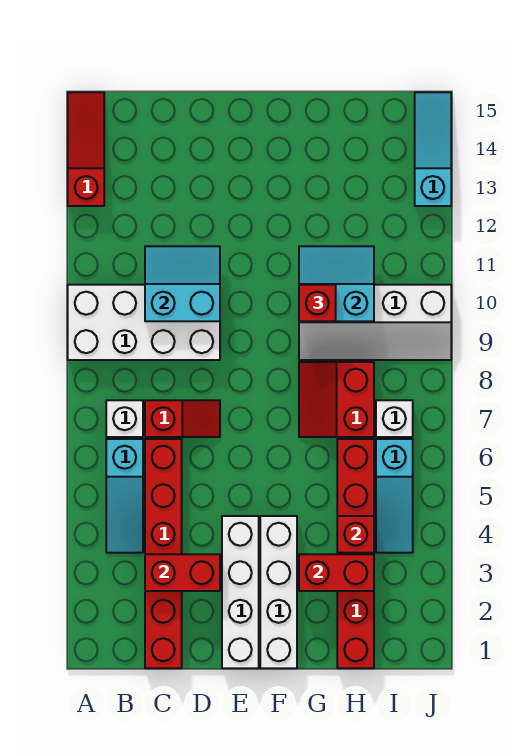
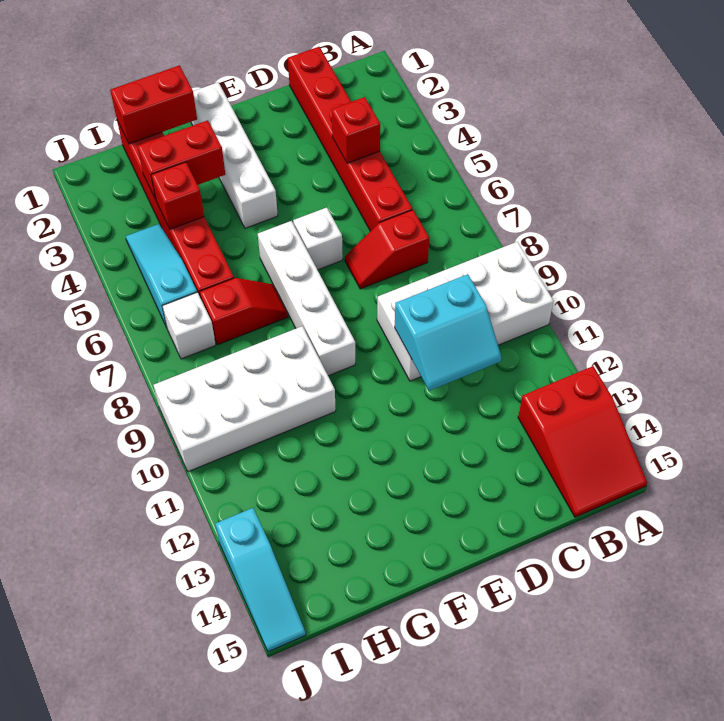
red 1x3 slope [68,92,104,206] -> red 2x3 slope [518,366,647,517]
cyan 1x3 slope [106,439,143,553] -> none
white 1x1 brick [106,400,143,437] -> white 1x1 brick moved to [293,207,343,270]
red 1x2 brick [145,554,220,591] -> red 1x2 brick moved to [110,65,197,144]
white 1x4 brick [222,516,259,668] -> white 1x4 brick moved to [258,221,355,376]
red 2x2 slope [299,362,374,437] -> red 1x2 slope [200,278,288,344]
white 2x4 slope [299,285,451,360] -> white 2x4 brick [153,326,336,472]
cyan 2x2 slope [299,246,374,321] -> none
red 1x1 brick [299,285,336,321] -> red 1x1 brick moved to [332,97,380,163]

